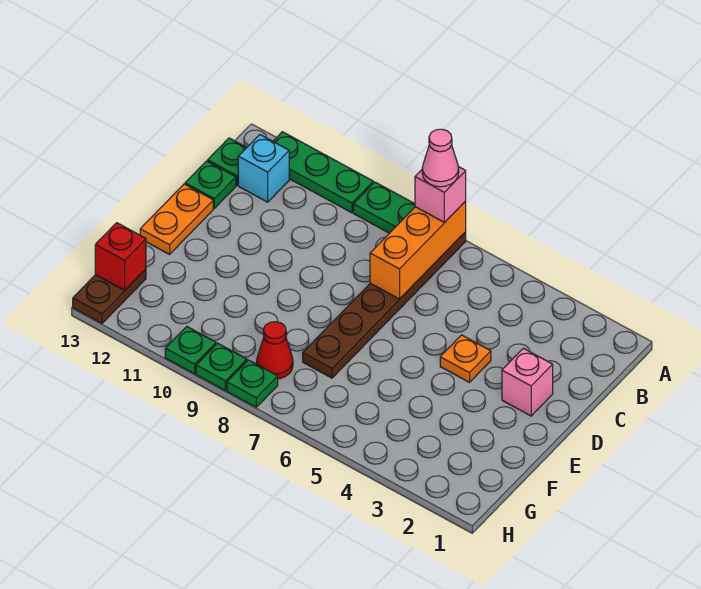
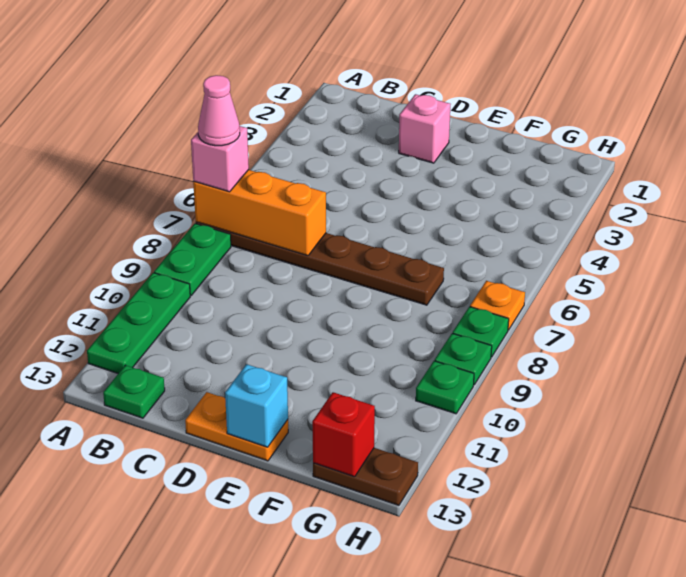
cyan 1x1 brick [238,135,289,202] -> cyan 1x1 brick moved to [225,364,288,447]
green 1x1 plate [185,161,236,208] -> none
orange 1x1 plate [440,335,491,382] -> orange 1x1 plate moved to [470,281,525,330]
red 1x1 cone [257,322,293,379] -> none

